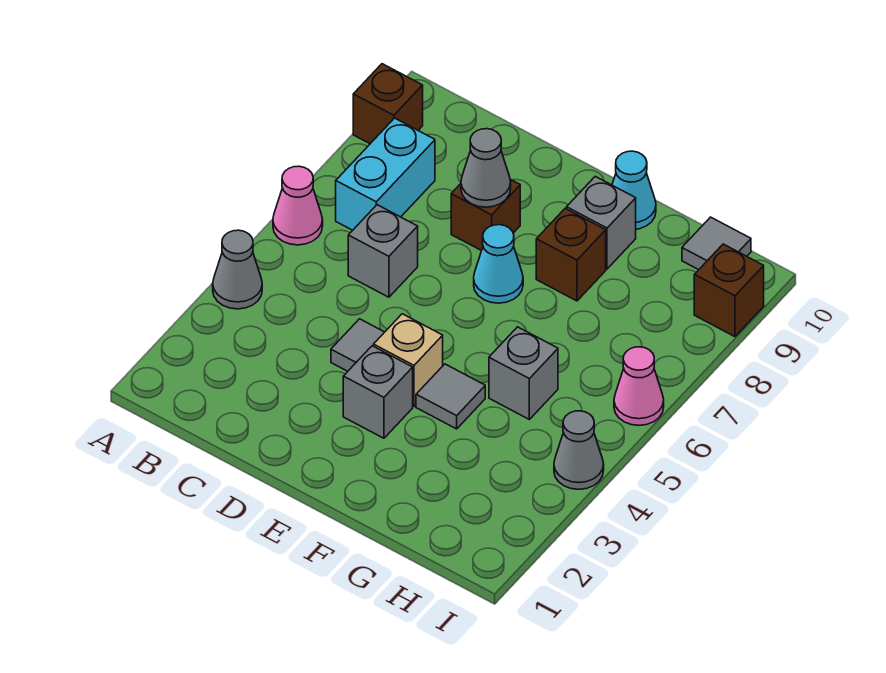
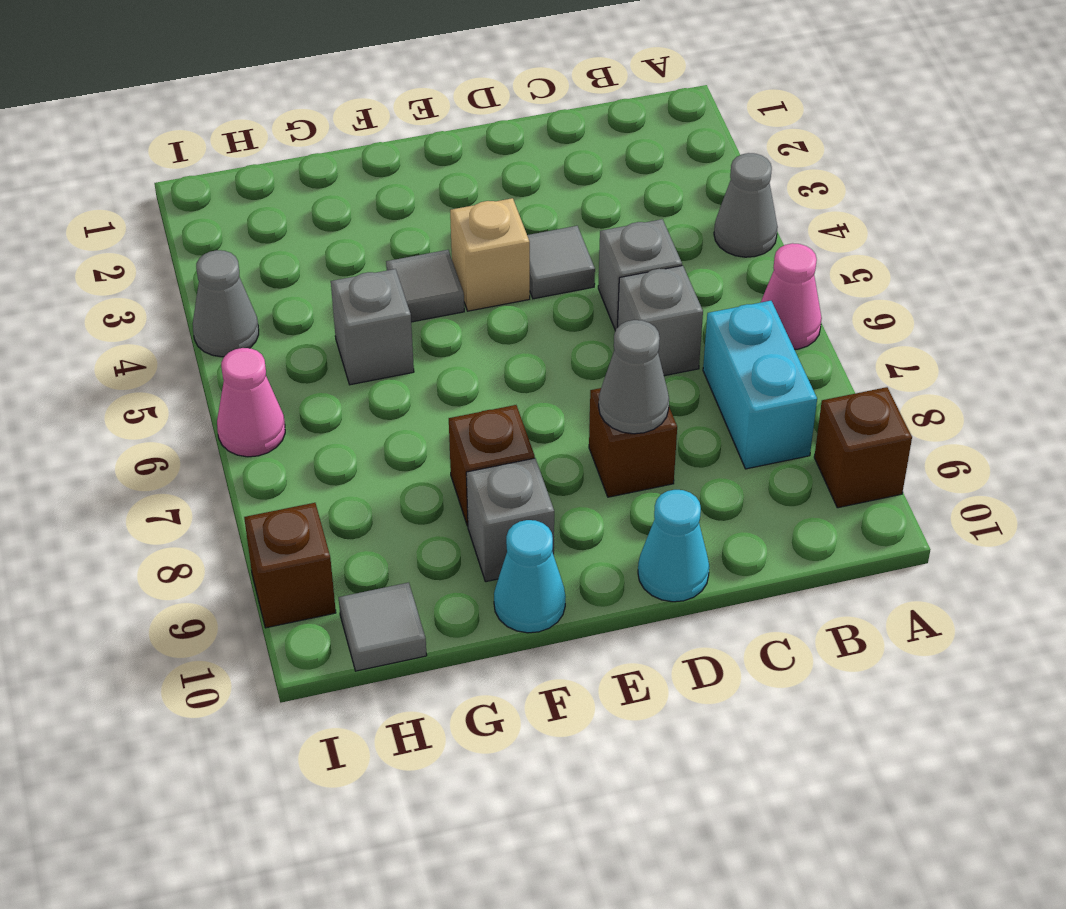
grey 1x1 brick [343,346,413,438] -> grey 1x1 brick moved to [598,219,682,331]
cyan 1x1 cone [474,225,523,303] -> cyan 1x1 cone moved to [638,490,709,602]

